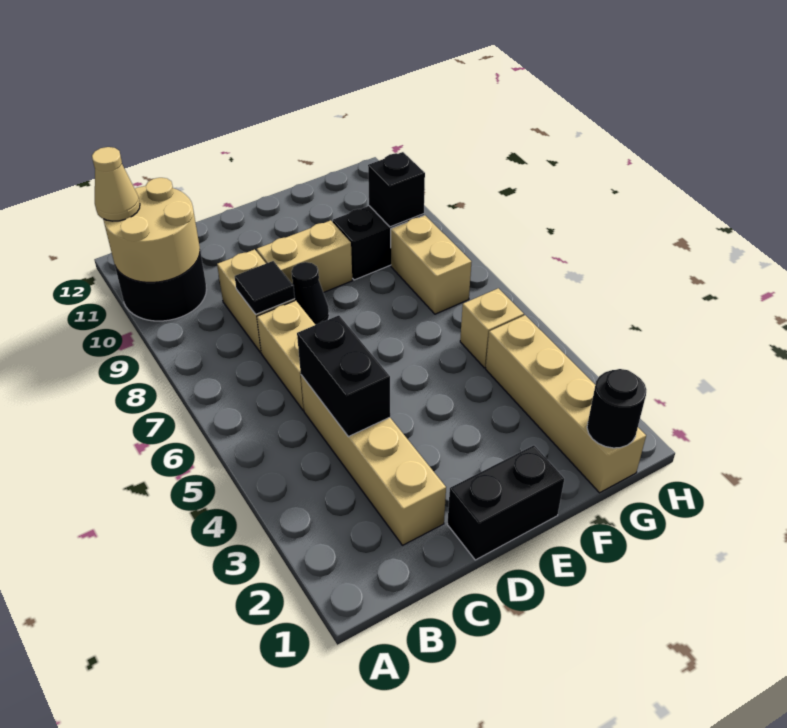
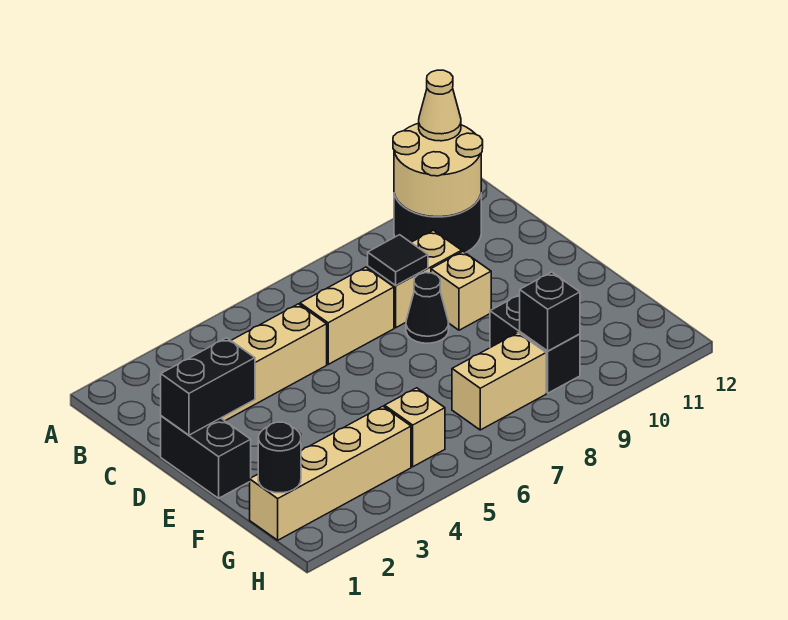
black 1x2 brick [297,315,390,437] -> black 1x2 brick moved to [161,338,255,435]
tan 1x2 brick [257,220,352,293] -> tan 1x1 brick [431,252,491,330]

